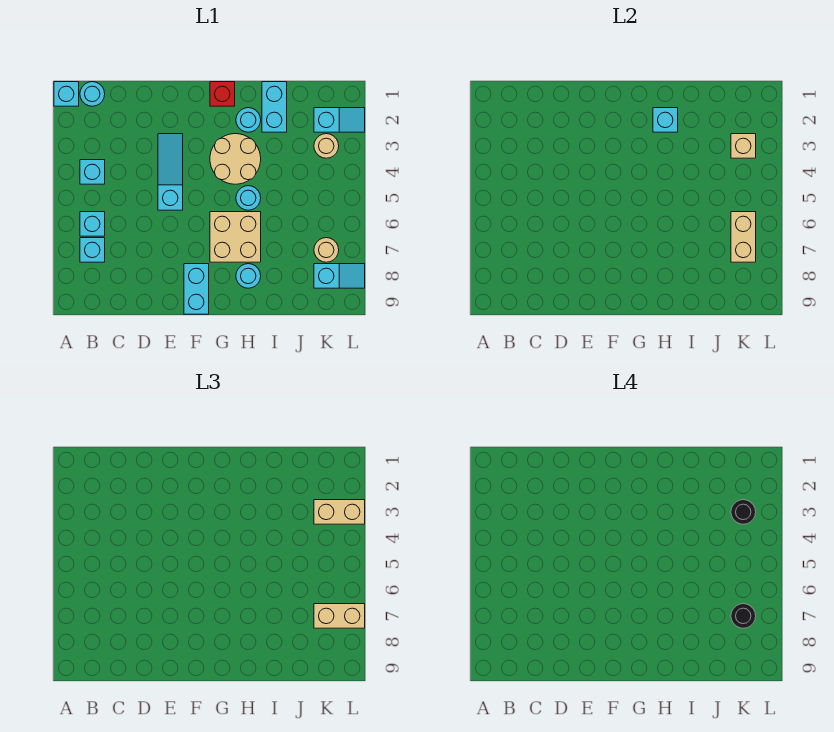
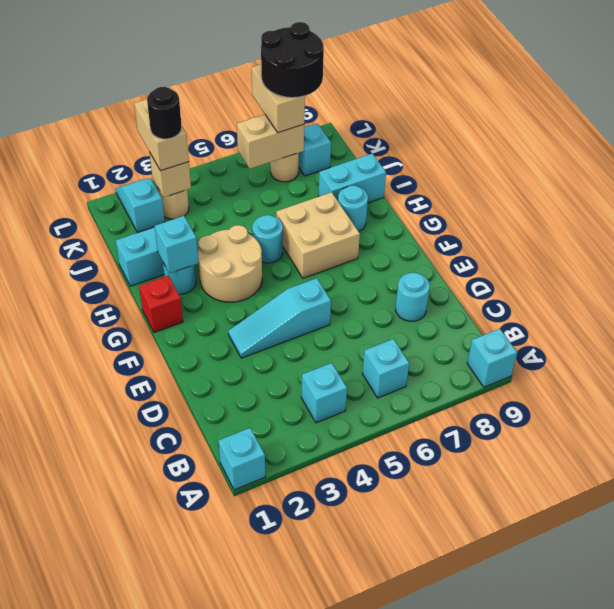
cyan 1x1 round brick [80,82,105,106] -> cyan 1x1 round brick moved to [396,273,430,321]
cyan 1x1 brick [80,238,105,262] -> cyan 1x1 brick moved to [467,329,517,387]
cyan 1x2 brick [184,264,209,314] -> cyan 1x2 brick moved to [318,154,386,203]
black 1x1 round brick [731,604,756,628] -> black 2x2 round brick [261,22,324,98]

